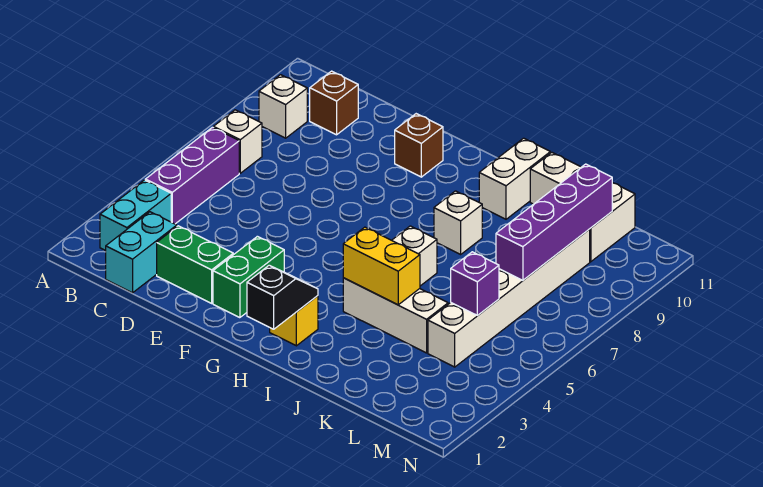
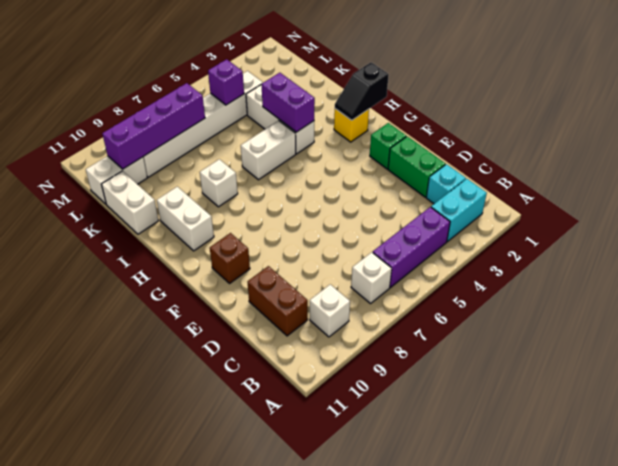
cyan 1x2 brick [106,212,177,293] -> cyan 1x1 brick [426,164,466,204]
brown 1x1 brick [310,71,358,135] -> brown 1x2 brick [248,266,308,336]
green 1x2 brick [213,236,284,318] -> green 1x1 brick [370,123,406,169]
yellow 1x2 brick [343,227,420,305] -> purple 1x2 brick [261,73,315,132]
white 1x2 brick [479,138,550,219] -> white 1x2 brick turned to [157,187,214,251]

